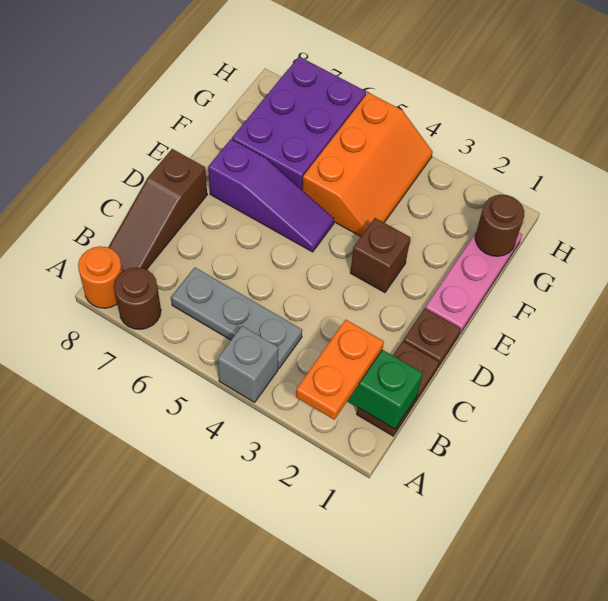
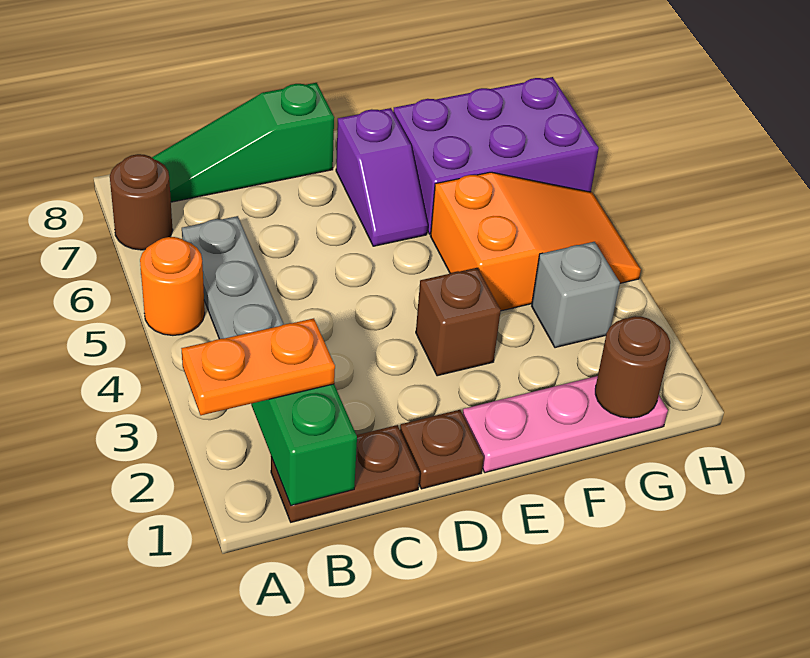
grey 1x1 brick [218,326,278,402] -> grey 1x1 brick moved to [532,242,620,348]
orange 1x1 round brick [78,246,122,308] -> orange 1x1 round brick moved to [140,237,205,335]
brown 1x3 slope [108,149,207,272] -> green 1x3 slope [152,83,334,202]
purple 1x3 slope [208,139,334,252] -> purple 1x2 slope [336,108,428,246]
orange 2x3 slope [302,93,433,236] -> orange 2x3 slope turned to [430,172,641,311]

